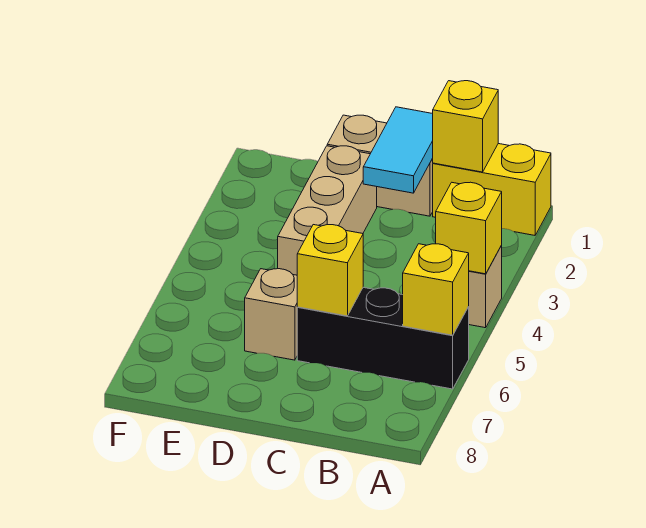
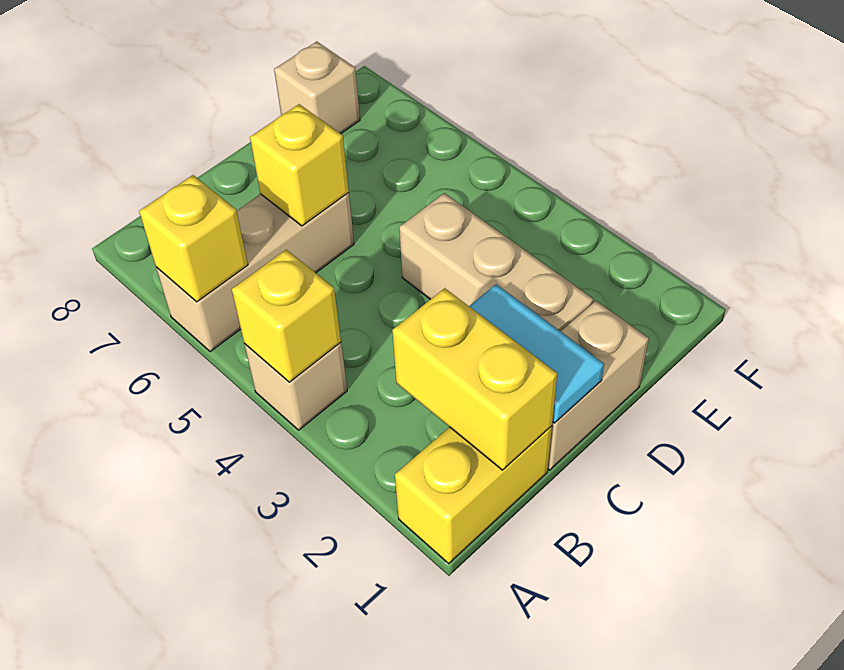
black 1x3 brick [297,287,469,389] -> tan 1x3 brick [156,193,354,352]
yellow 1x1 brick [433,81,498,172] -> yellow 1x2 brick [392,288,557,470]
tan 1x1 brick [245,269,298,360] -> tan 1x1 brick moved to [274,42,360,134]

